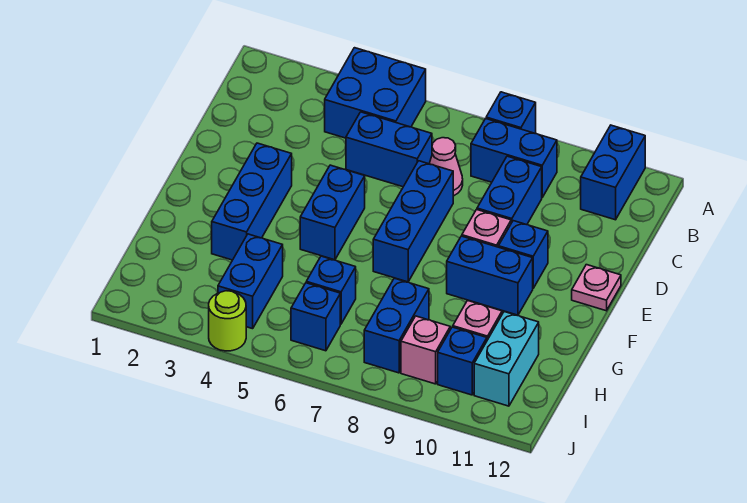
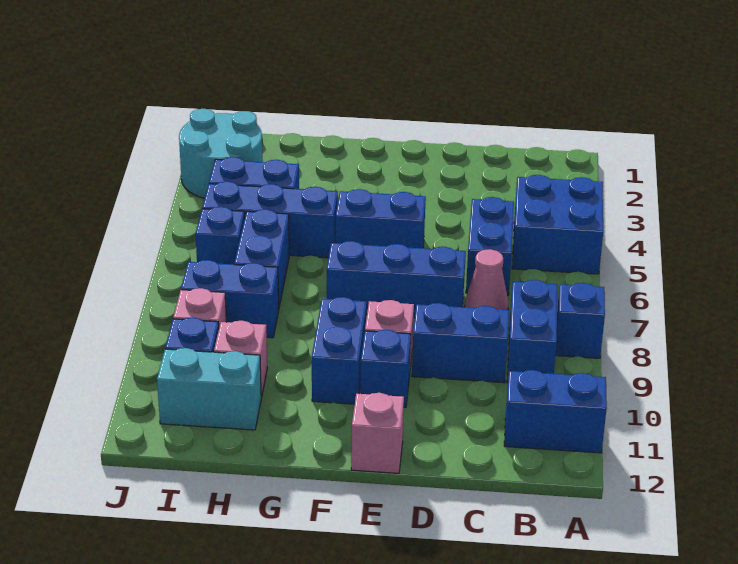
blue 1x3 brick [212,143,292,260] -> blue 1x3 brick moved to [202,182,338,258]
pink 1x1 plate [572,265,621,311] -> pink 1x1 brick [351,393,404,473]
blue 1x1 brick [306,256,356,324] -> blue 1x2 brick [234,209,289,307]
none -> cyan 2x2 round brick [179,109,263,198]
lime 1x1 round brick [209,291,246,351] -> none

